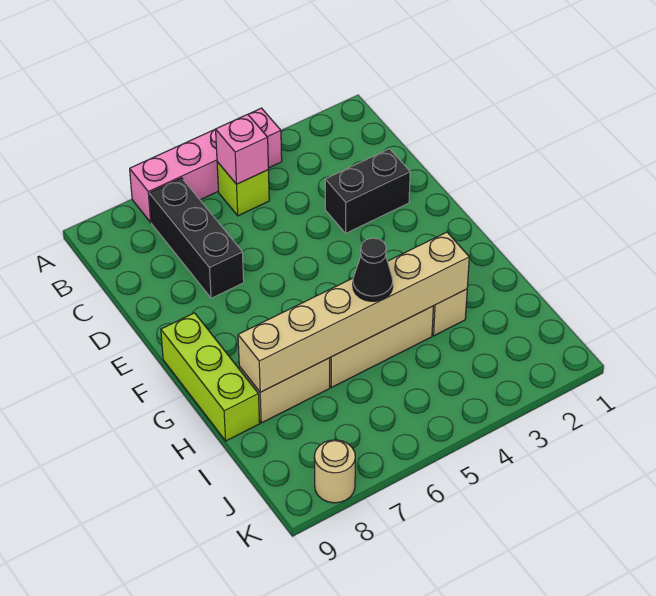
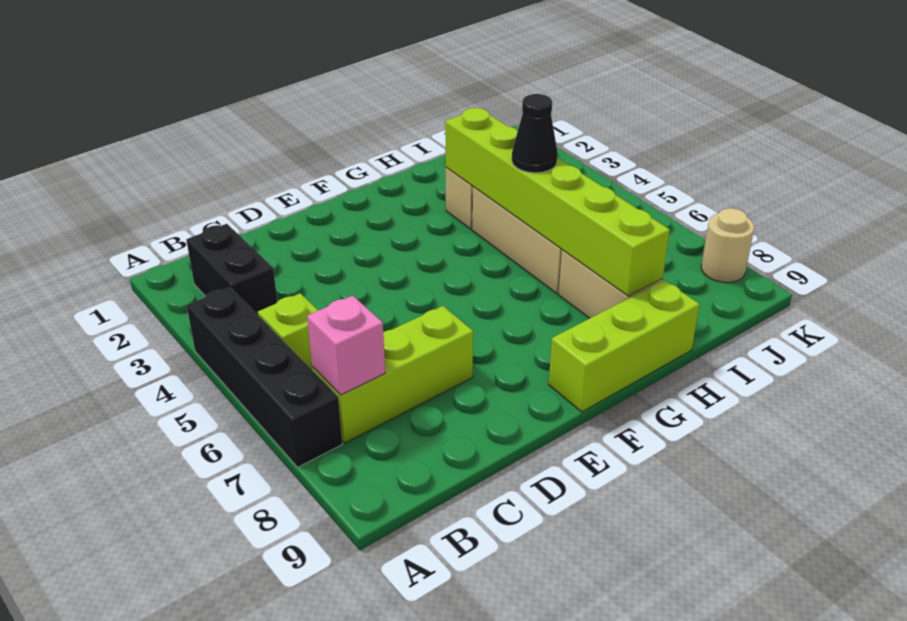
pink 1x4 brick [130,108,282,223] -> black 1x4 brick [187,287,342,467]
pink 1x1 brick [216,114,268,184] -> pink 1x1 brick moved to [307,295,385,395]
black 1x3 brick [149,178,244,298] -> lime 1x3 brick [312,306,473,443]
black 1x2 brick [325,149,410,233] -> black 1x2 brick moved to [186,224,277,315]
tan 1x6 brick [238,232,469,392] -> lime 1x6 brick [445,108,670,296]

